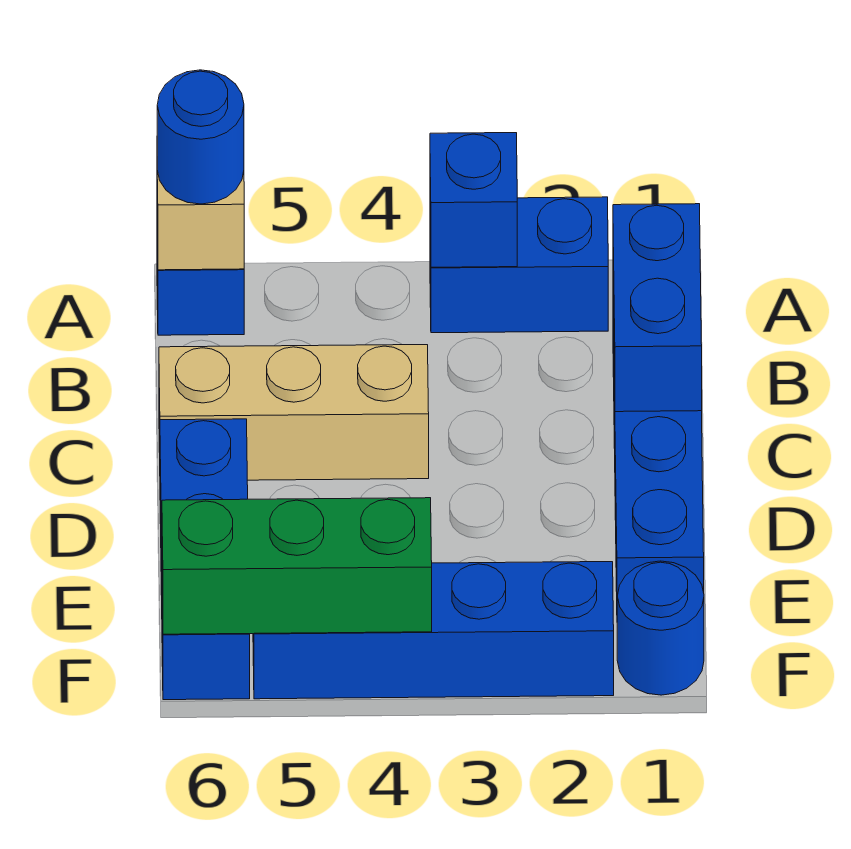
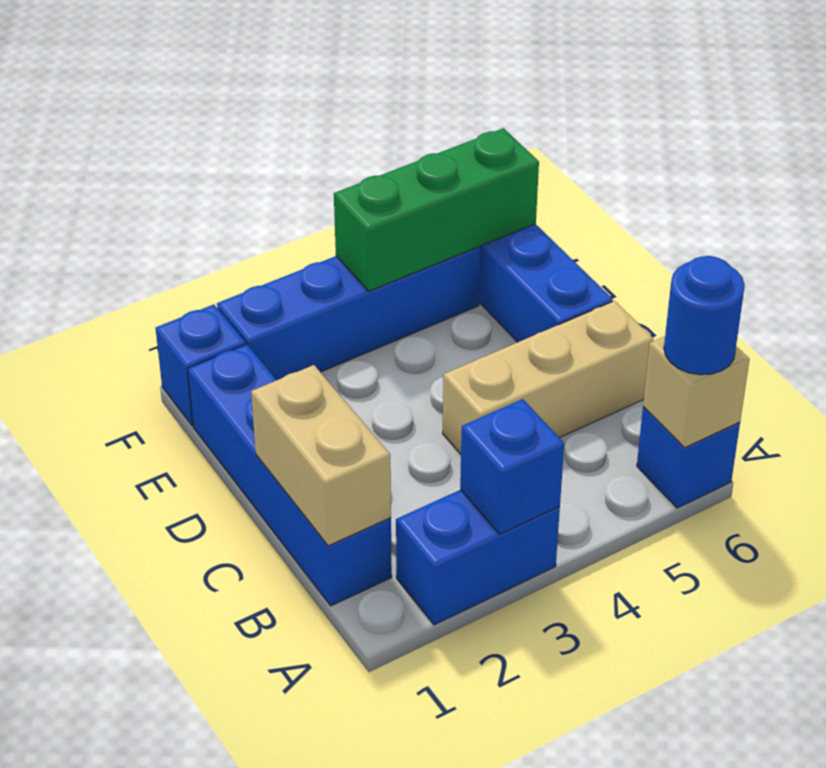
blue 1x2 brick [613,204,702,412] -> tan 1x2 brick [251,365,391,546]
blue 1x1 round brick [617,561,704,695] -> blue 1x1 brick [156,304,246,426]

